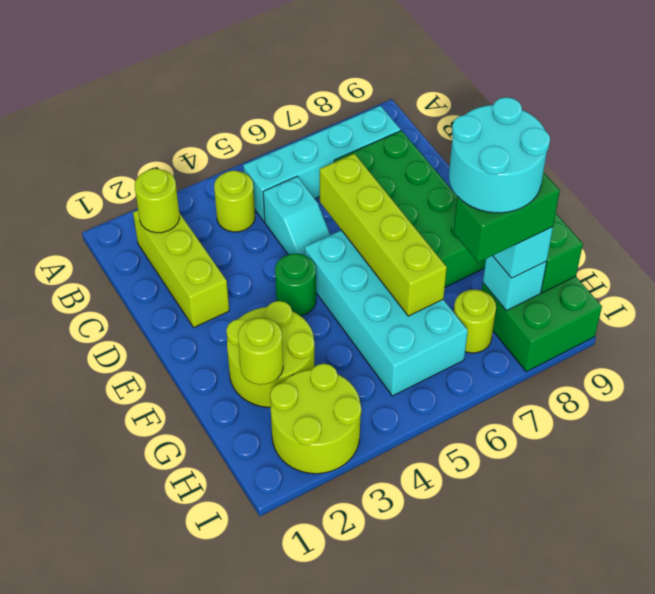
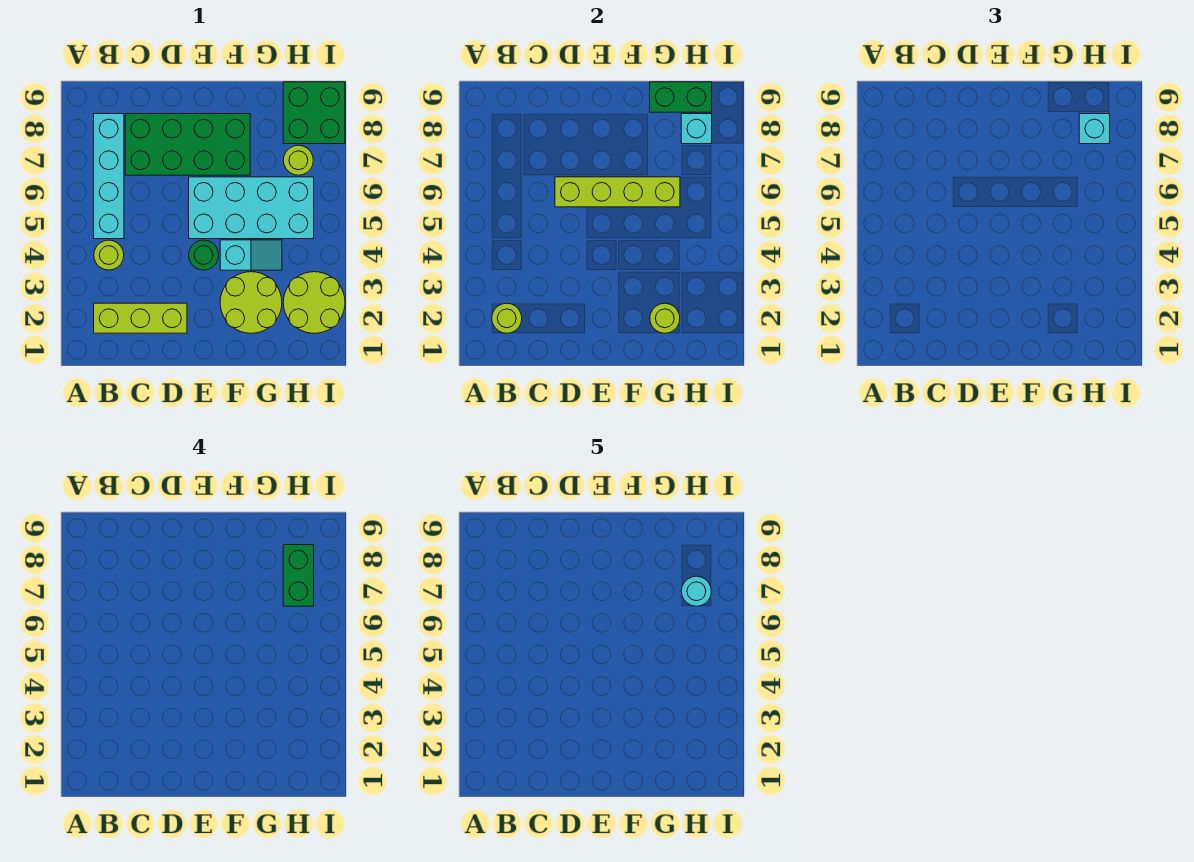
cyan 1x2 slope [263,177,330,255] -> cyan 1x2 slope moved to [220,240,282,270]
cyan 2x2 round brick [449,97,550,213] -> cyan 1x1 round brick [681,576,711,606]

